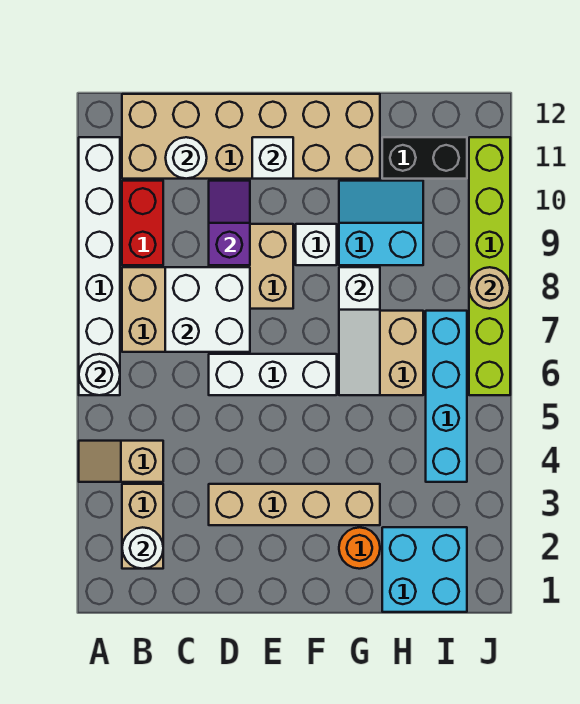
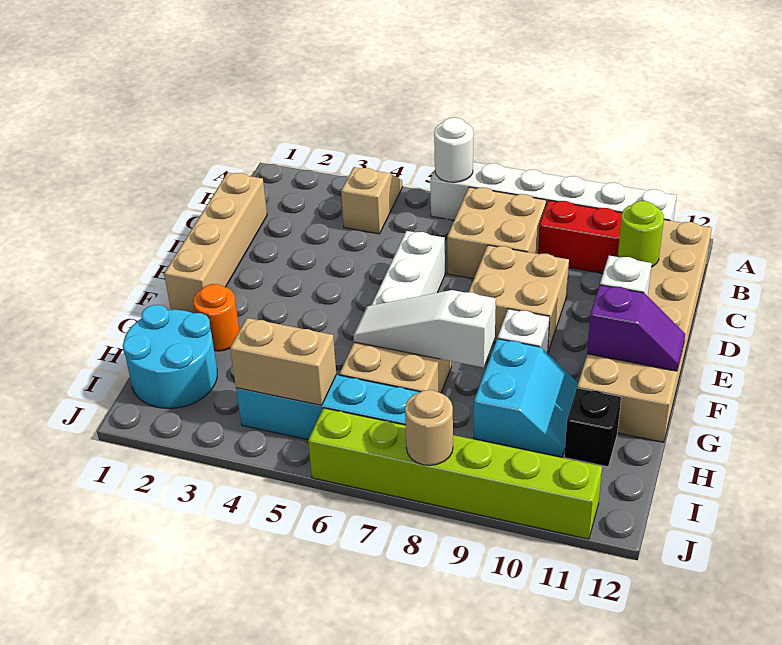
tan 1x2 brick [122,484,163,569] -> tan 1x2 brick moved to [230,318,336,405]
white 1x1 round brick [122,527,163,569] -> none
white 2x2 brick [165,267,250,352] -> none
white 1x1 round brick [166,137,207,179] -> lime 1x1 round brick [618,201,664,267]
tan 1x4 brick [209,484,380,525] -> tan 1x4 brick moved to [164,173,267,313]
purple 1x2 slope [209,181,250,265] -> purple 1x2 slope moved to [587,285,685,371]
cyan 2x2 brick [382,527,467,612] -> cyan 2x2 round brick [123,305,217,408]
black 1x2 brick [382,137,467,179] -> black 1x1 brick [564,388,621,467]

